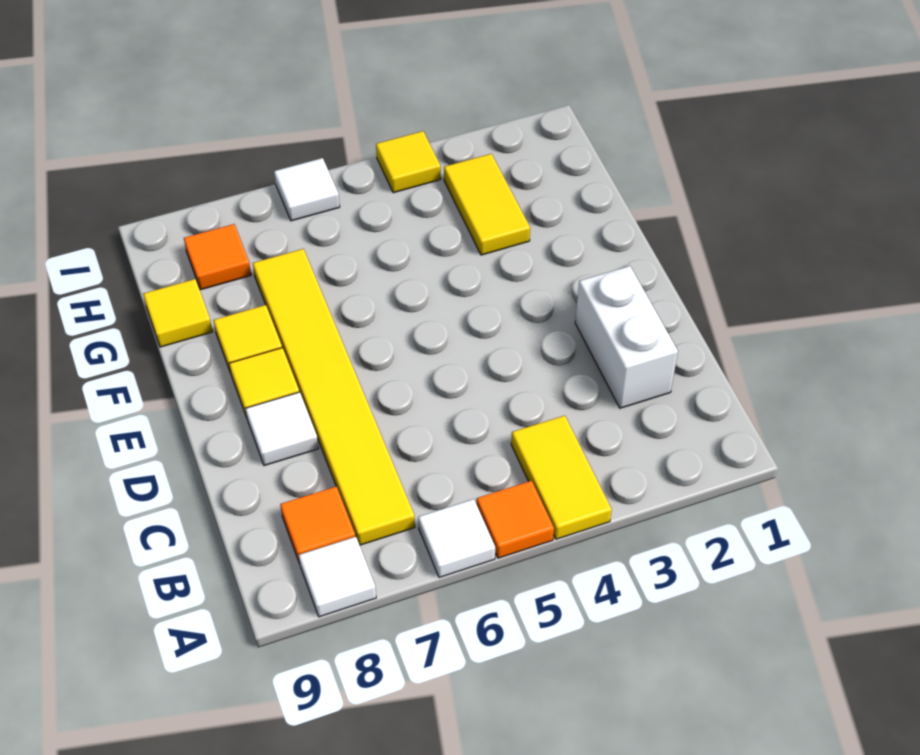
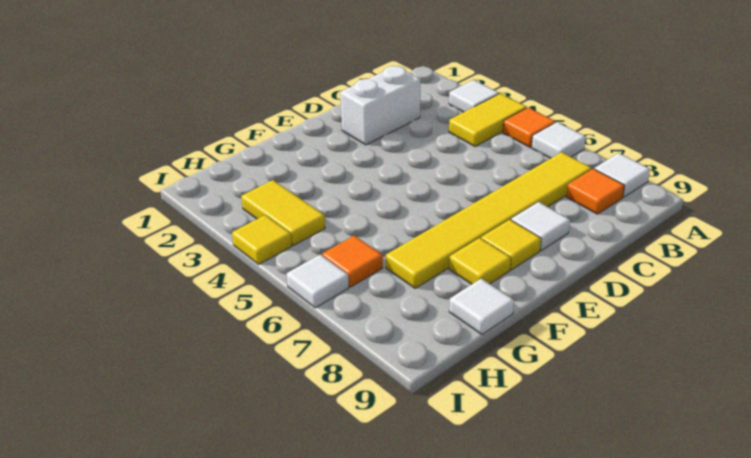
none -> white 1x1 tile [449,80,499,112]
yellow 1x2 tile [444,154,530,255] -> yellow 1x2 tile turned to [241,180,325,245]
yellow 1x1 tile [143,279,212,347] -> white 1x1 tile [449,279,514,334]
orange 1x1 tile [184,224,251,290] -> orange 1x1 tile moved to [322,236,383,287]

